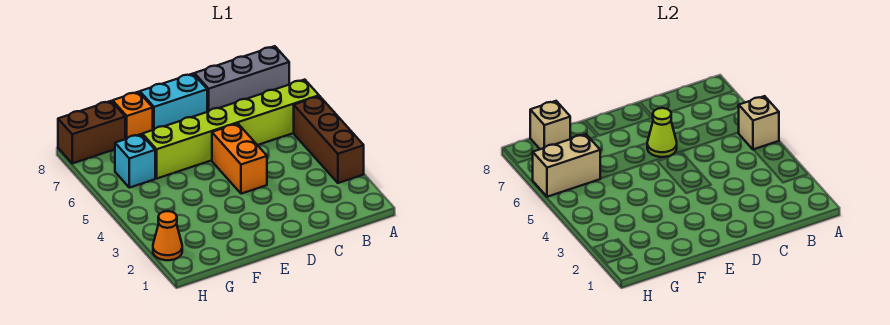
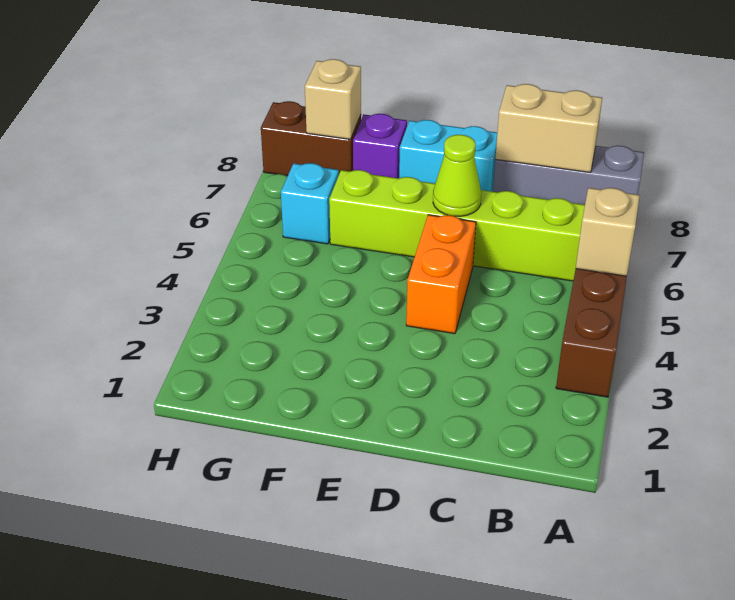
orange 1x1 brick [113,92,153,139] -> purple 1x1 brick [353,114,407,178]
tan 1x2 brick [533,134,600,197] -> tan 1x2 brick moved to [495,84,602,172]
orange 1x1 cone [153,211,182,260] -> none

